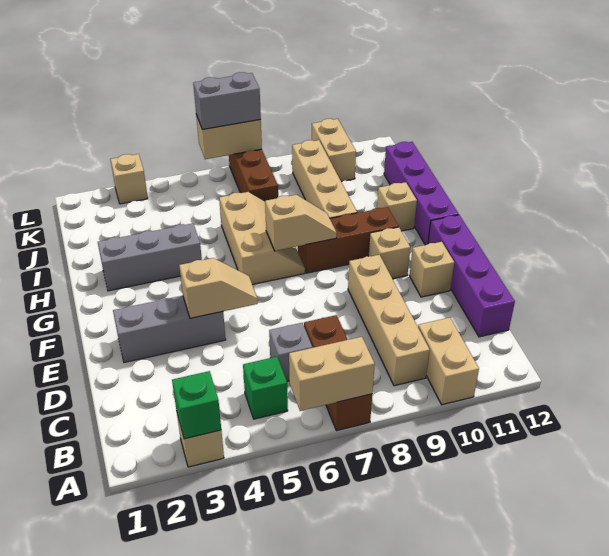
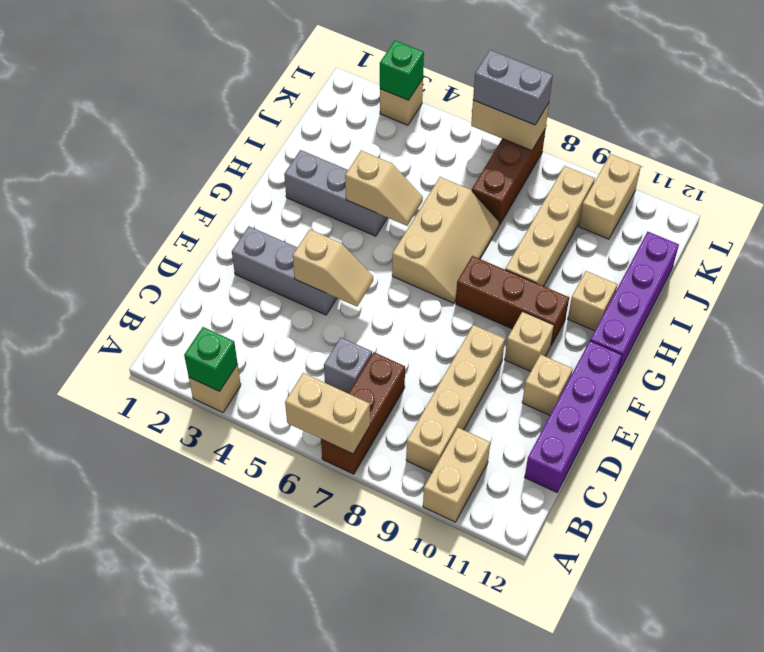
green 1x1 brick [243,357,288,419] -> green 1x1 brick moved to [380,40,424,100]
tan 1x2 slope [265,195,337,251] -> tan 1x2 slope moved to [345,151,423,226]

